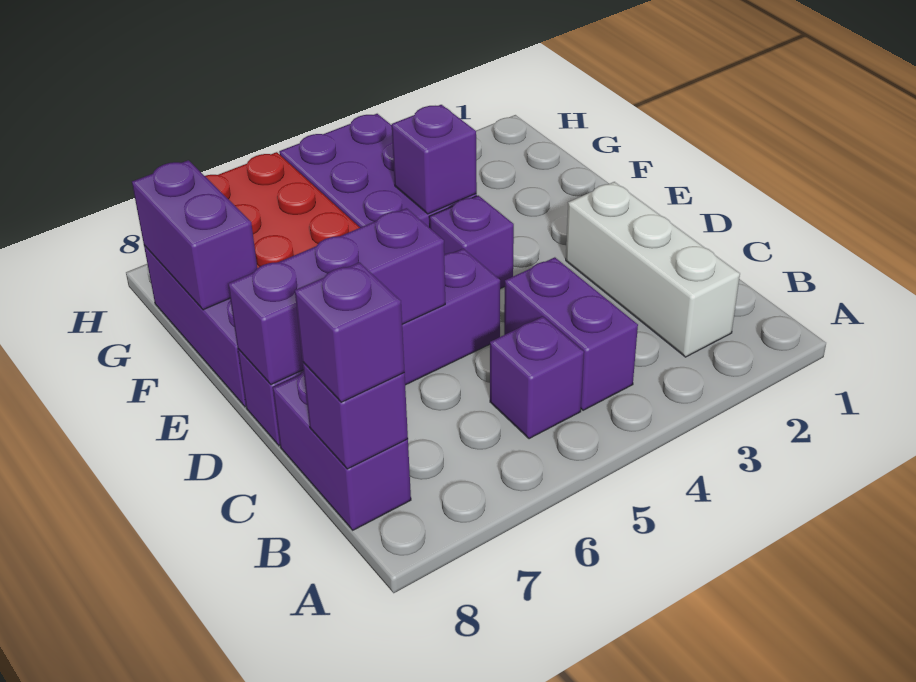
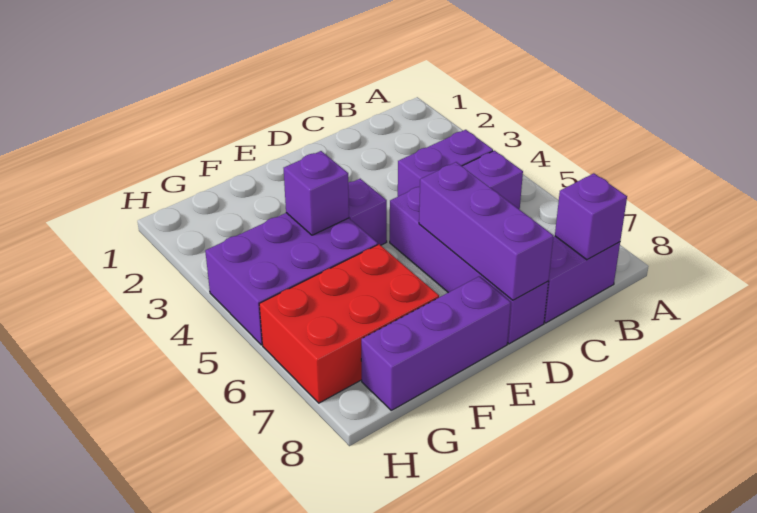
white 1x3 brick [566,182,740,357] -> none
purple 1x1 brick [295,262,405,402] -> none
purple 1x2 brick [132,160,257,310] -> none

